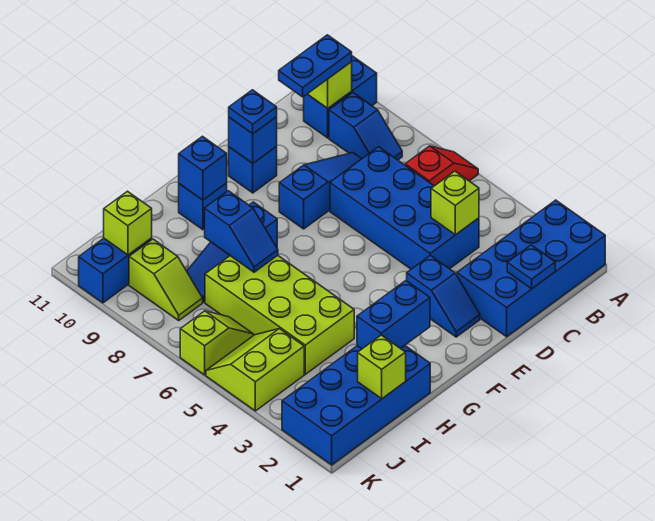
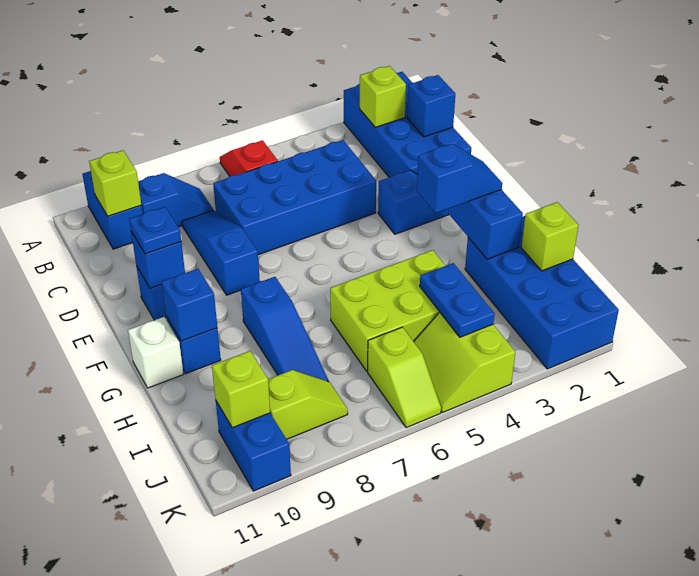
blue 1x2 plate [279,35,352,97] -> blue 1x2 plate moved to [420,263,495,337]
blue 1x1 plate [507,245,555,289] -> blue 1x1 brick [407,75,455,137]
lime 1x1 brick [431,171,479,235] -> lime 1x1 brick moved to [360,66,406,127]
none -> white 1x1 brick [128,317,183,388]
lime 2x4 brick [205,255,354,374] -> lime 2x3 brick [330,250,445,371]
blue 1x2 slope [205,191,278,272] -> blue 1x2 slope moved to [417,144,502,213]
lime 1x2 slope [180,311,253,375] -> lime 1x2 slope turned to [368,327,441,428]

